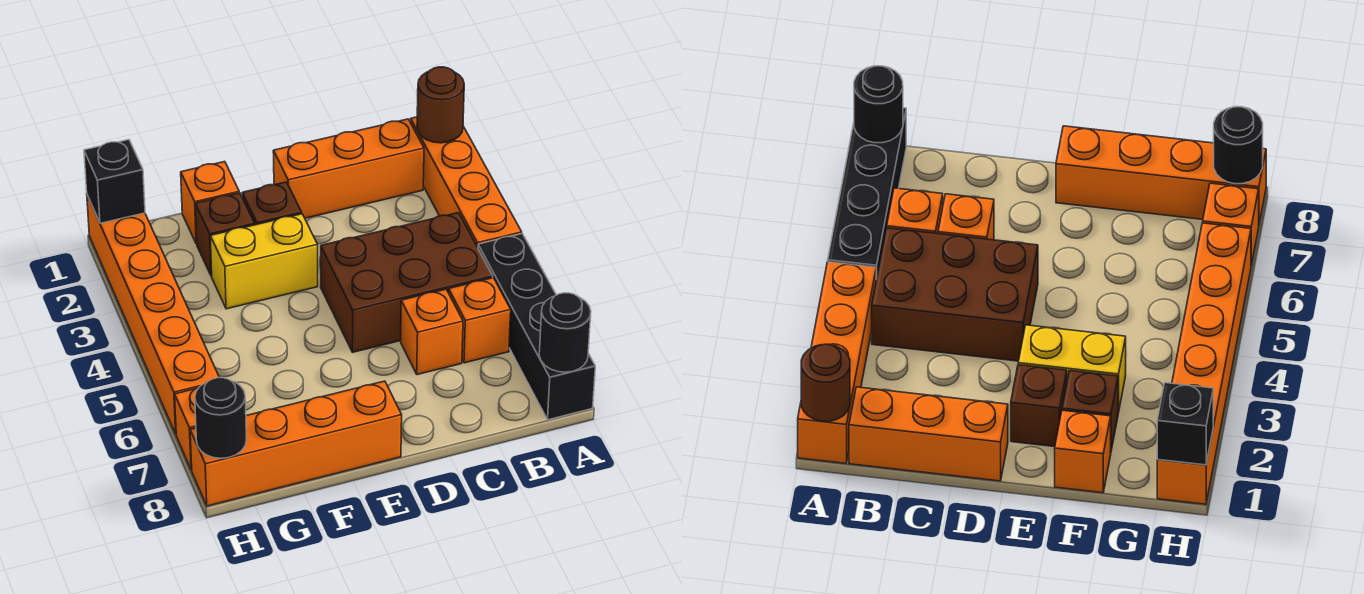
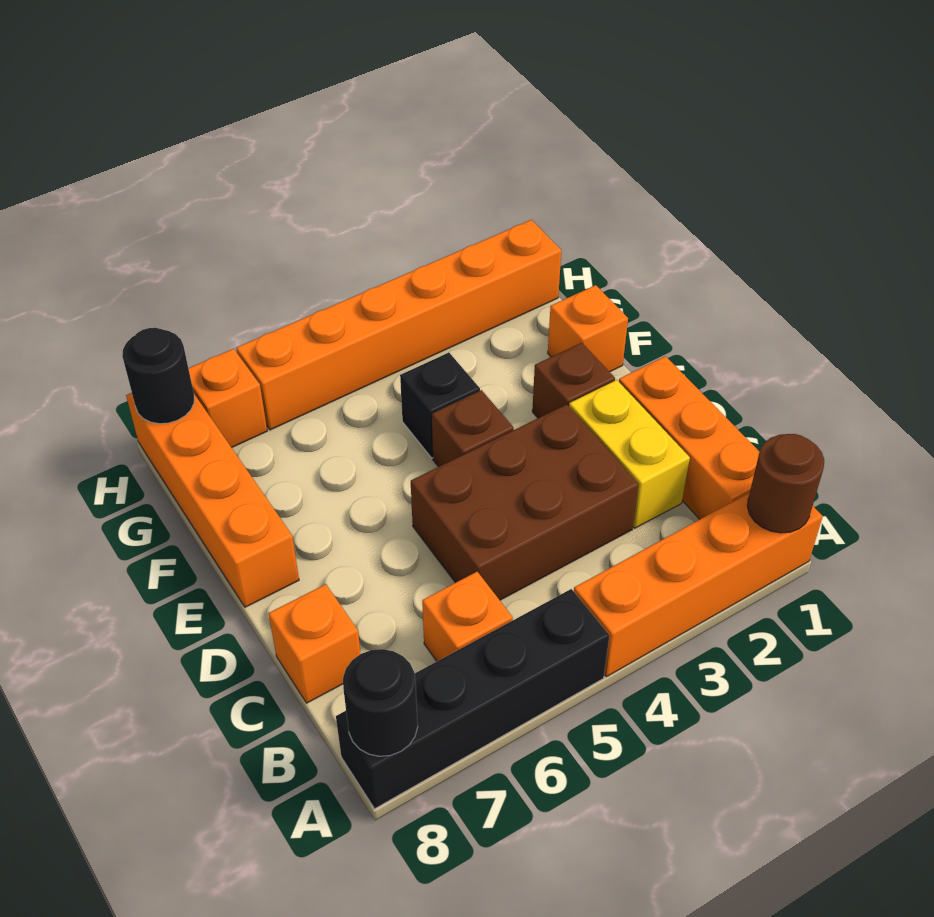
brown 2x3 brick [321,213,493,352] -> brown 2x3 brick turned to [411,404,639,600]
orange 1x1 brick [401,289,463,375] -> orange 1x1 brick moved to [268,584,361,703]
yellow 1x2 brick [210,214,318,309] -> yellow 1x2 brick moved to [569,380,690,528]
brown 1x1 brick [195,193,255,276] -> brown 1x1 brick moved to [432,390,514,467]
black 1x1 brick [84,140,145,223] -> black 1x1 brick moved to [400,353,480,458]

